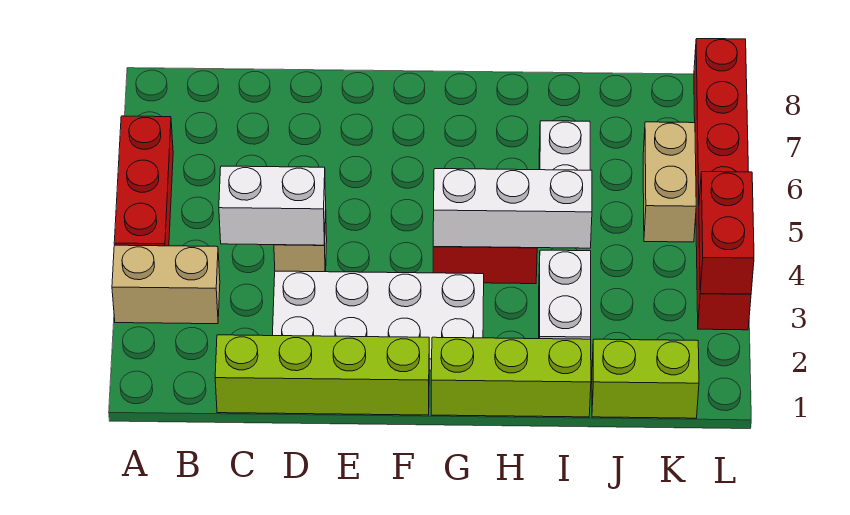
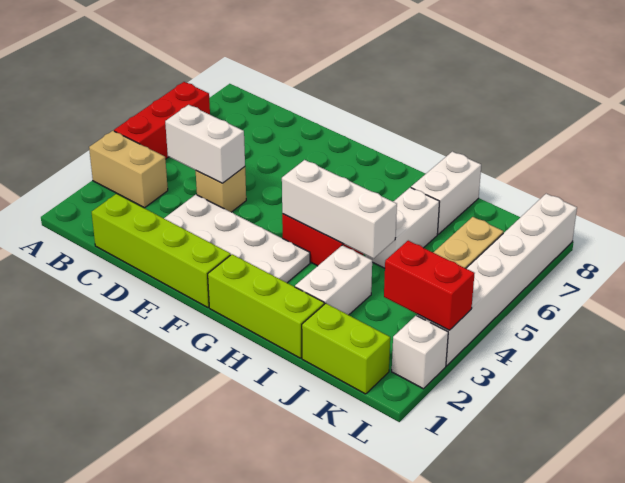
none -> white 1x2 brick [411,151,481,234]
none -> white 1x1 brick [392,316,448,389]
red 1x6 brick [694,39,751,330] -> white 1x6 brick [417,194,577,366]
red 1x2 brick [699,172,754,294] -> red 1x2 brick turned to [384,241,475,330]

